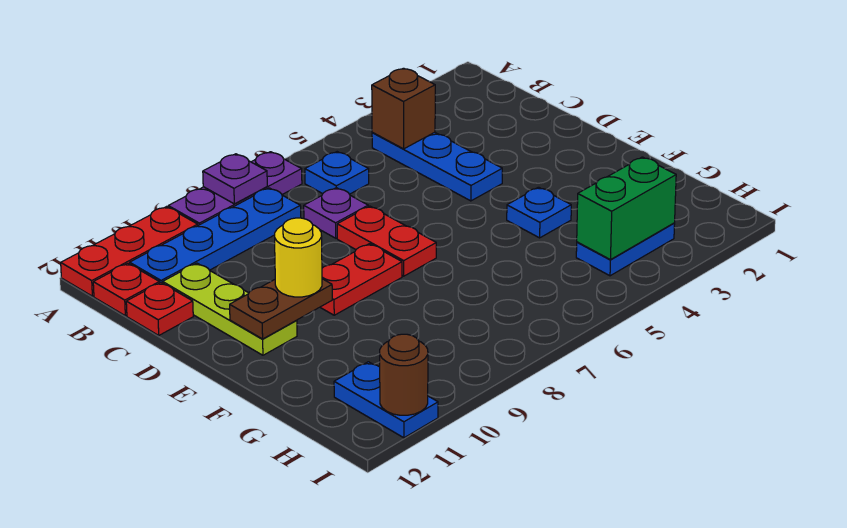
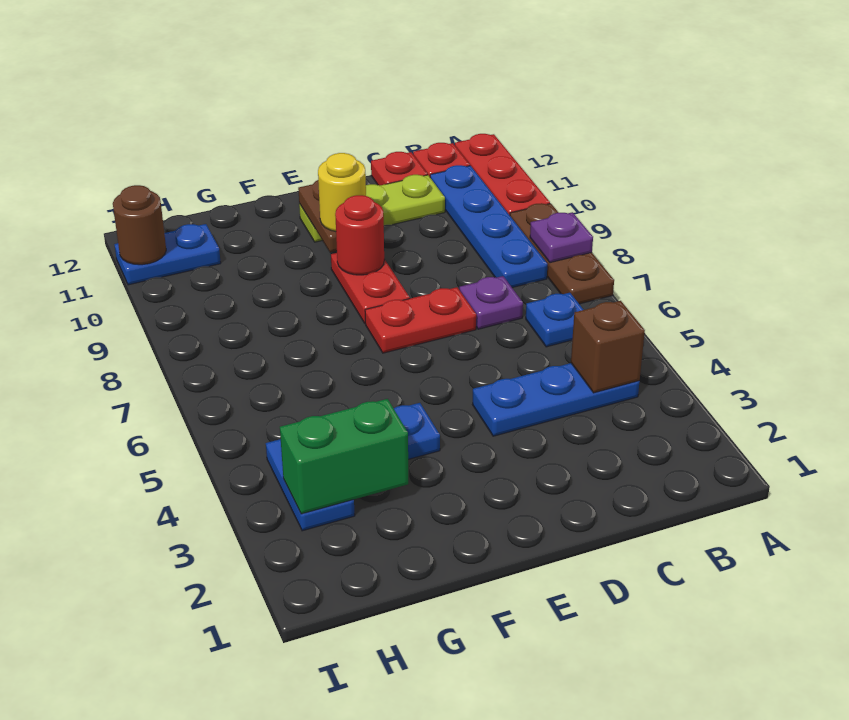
purple 1x3 plate [168,152,302,225] -> brown 1x3 plate [510,203,614,304]
none -> red 1x1 round brick [335,195,384,275]
green 1x2 brick [577,157,676,260] -> green 1x2 brick turned to [280,399,408,514]

